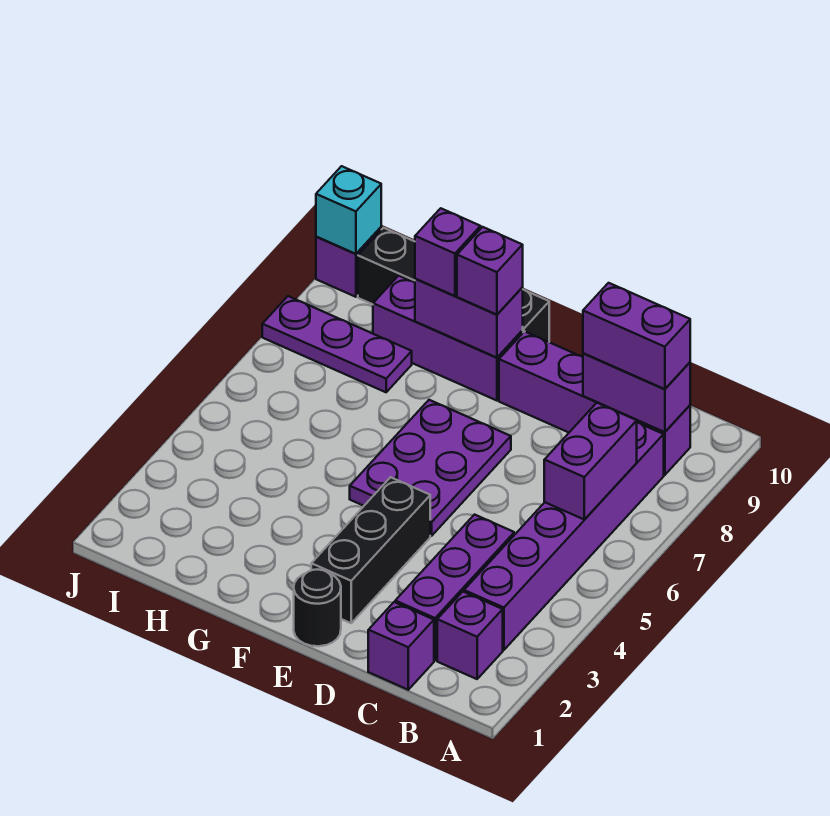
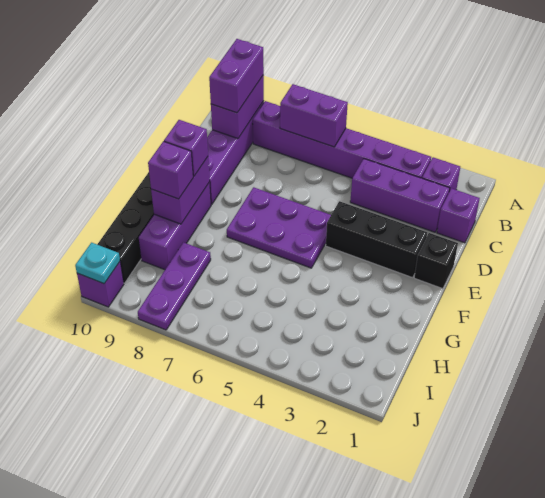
black 1x1 round brick [294,569,341,646] -> black 1x1 brick [414,233,458,289]
cyan 1x1 brick [316,166,381,254] -> cyan 1x1 plate [75,243,120,284]

